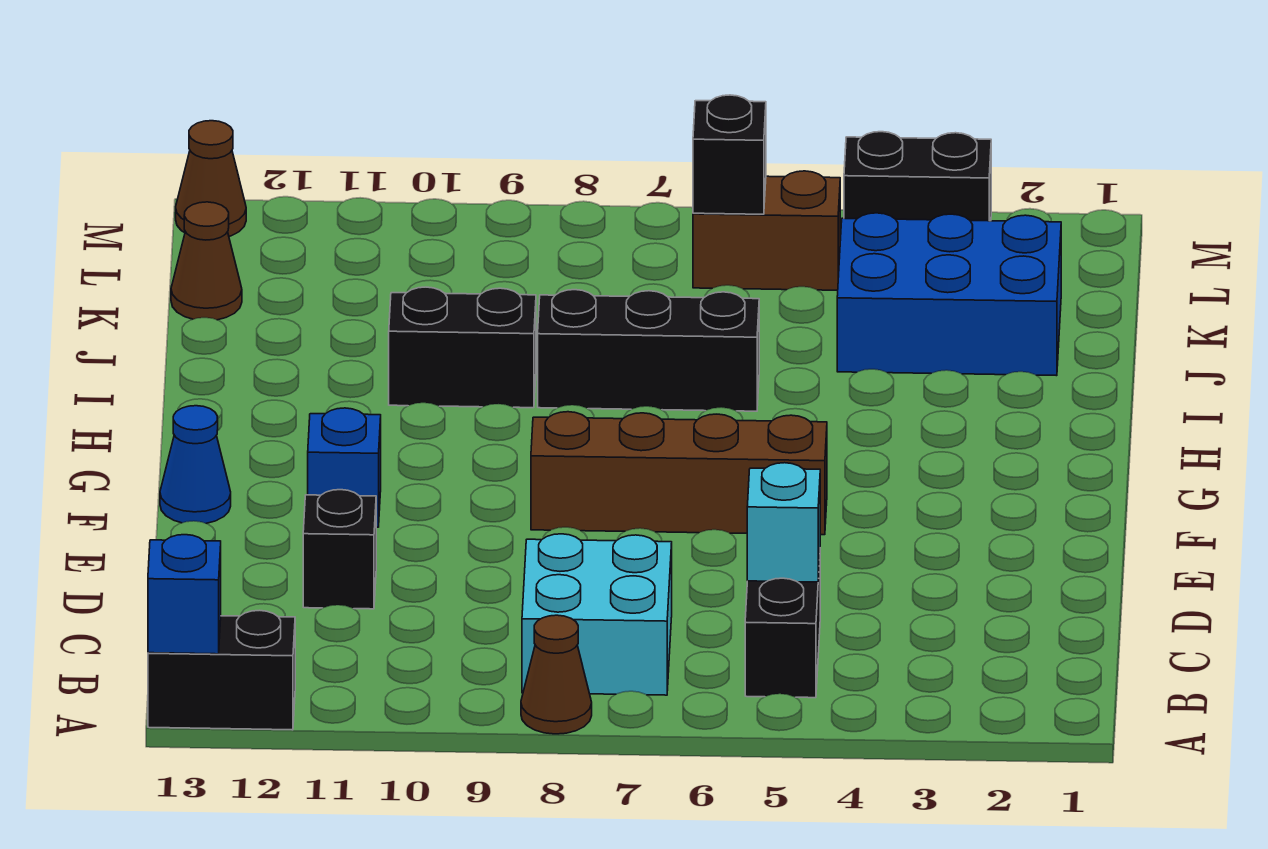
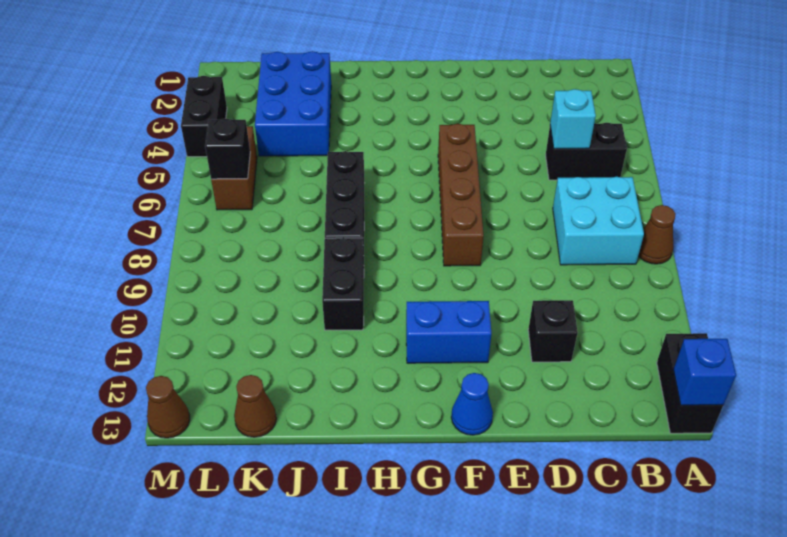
blue 1x1 brick [308,408,381,527] -> blue 1x2 brick [406,301,491,363]

